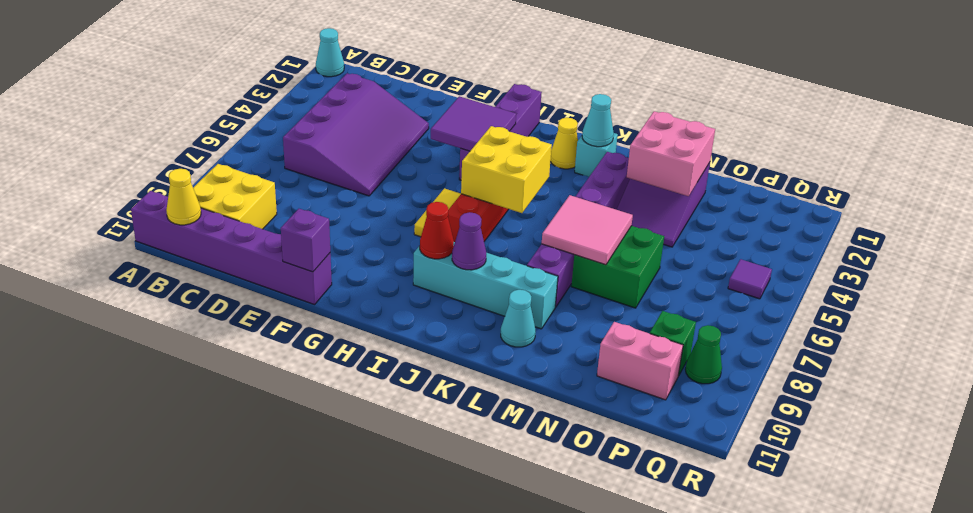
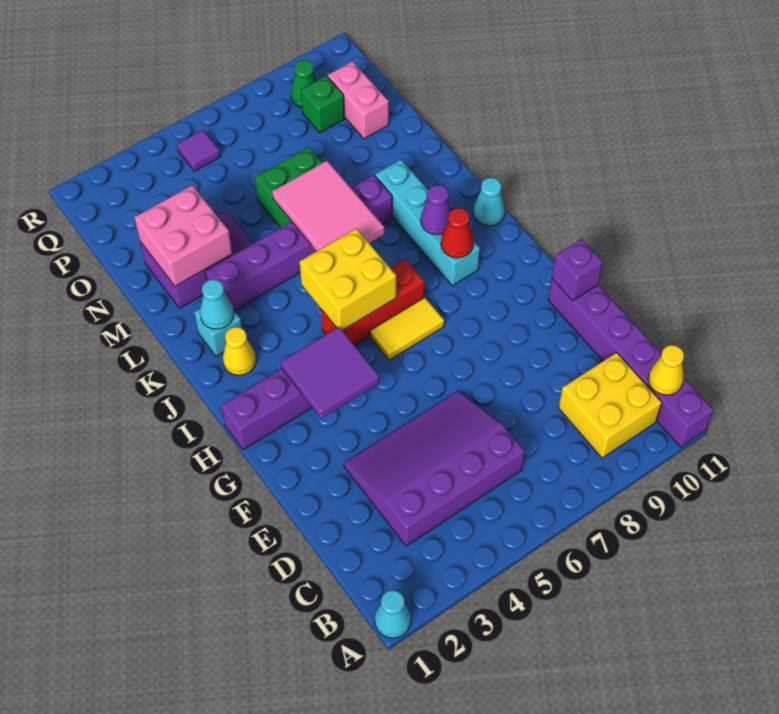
pink 2x2 tile [542,195,633,265] -> pink 2x3 tile [272,161,384,251]
cyan 1x1 cone [501,290,536,347] -> cyan 1x1 cone moved to [473,178,505,226]

